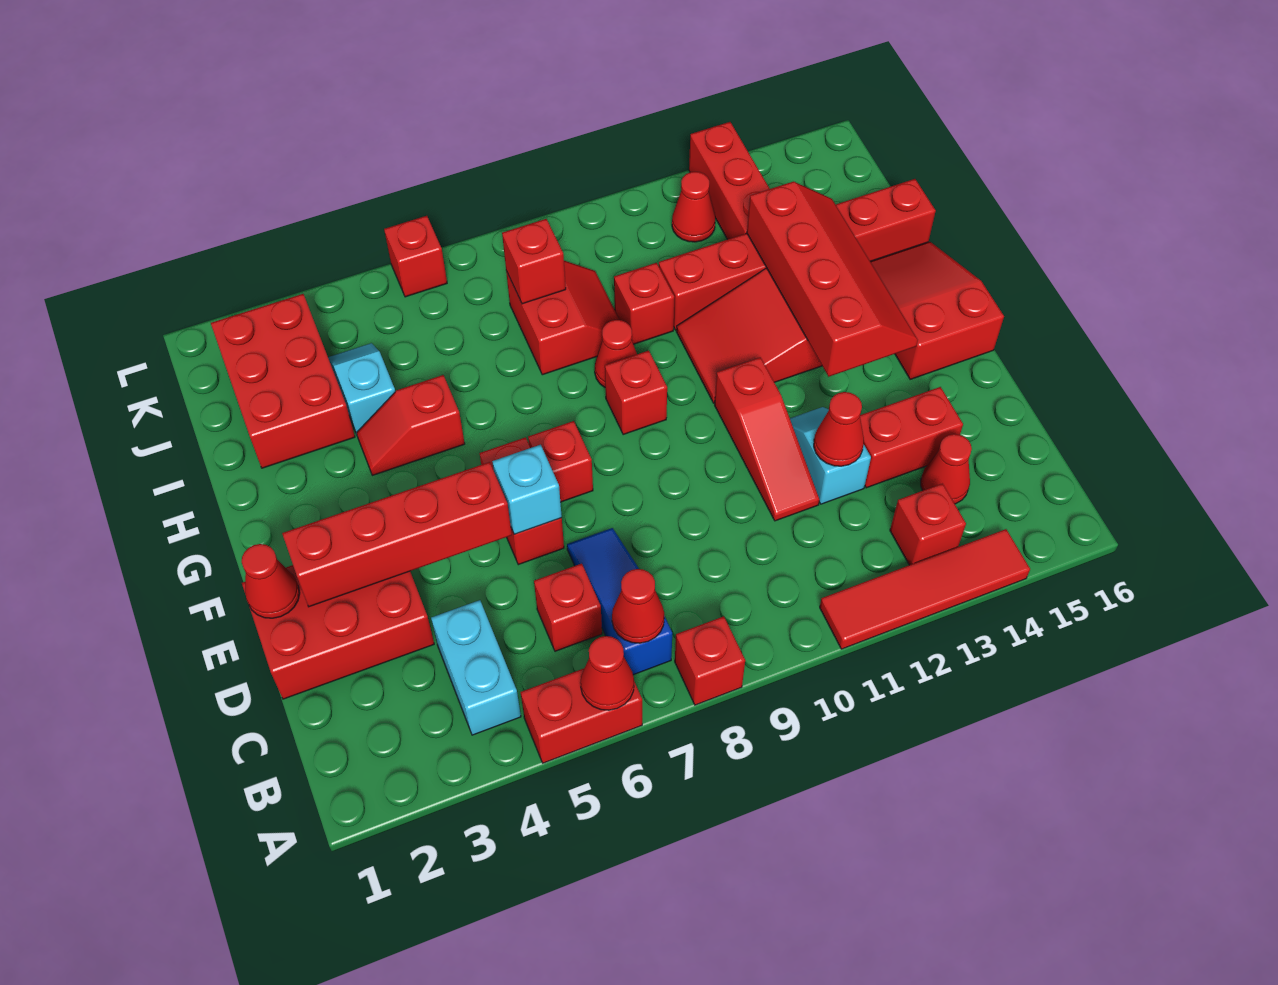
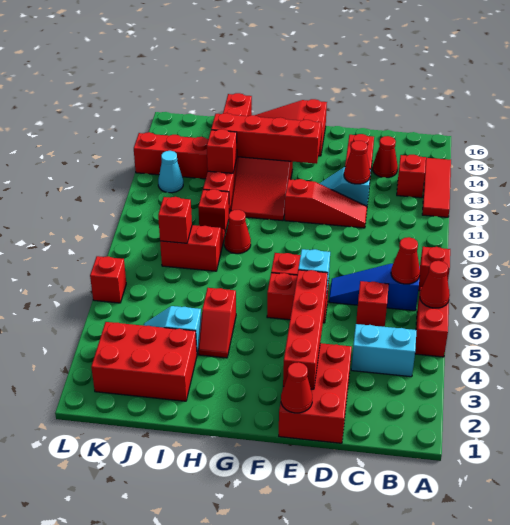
red 1x4 tile [820,529,1030,649] -> red 1x3 tile [422,158,451,217]
red 1x1 brick [605,351,667,435] -> red 1x1 brick moved to [207,129,237,173]
red 1x1 cone [672,172,715,242] -> cyan 1x1 cone [158,151,183,193]

